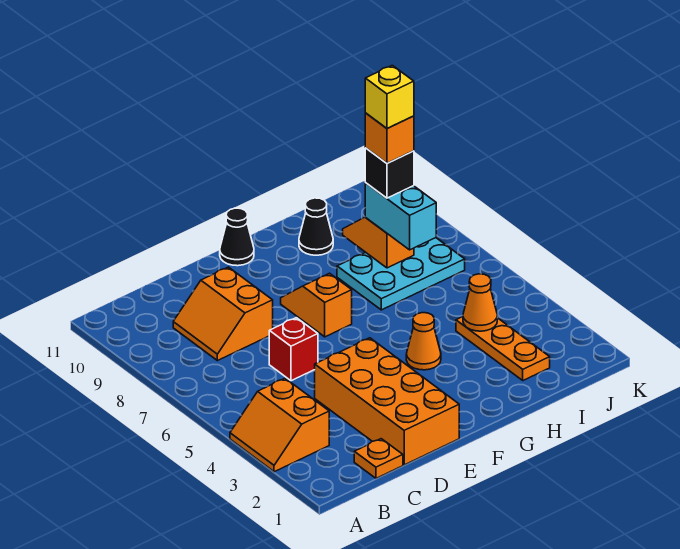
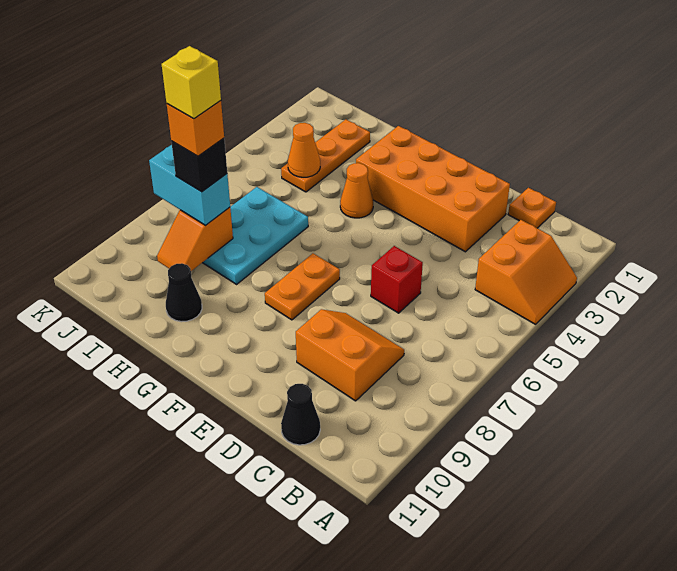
orange 2x2 slope [173,267,273,361] -> orange 2x2 slope turned to [296,309,404,401]
orange 2x4 brick [315,338,459,465] -> orange 2x4 brick turned to [356,126,510,252]
orange 1x2 slope [281,273,352,337] -> orange 1x2 plate [265,253,340,320]
black 1x1 cone [220,208,254,266] -> black 1x1 cone moved to [281,384,320,445]
cyan 2x3 plate [337,238,465,310] -> cyan 2x3 plate turned to [202,187,308,284]
cyan 1x2 brick [365,183,436,250] -> cyan 1x2 brick turned to [149,145,230,225]

